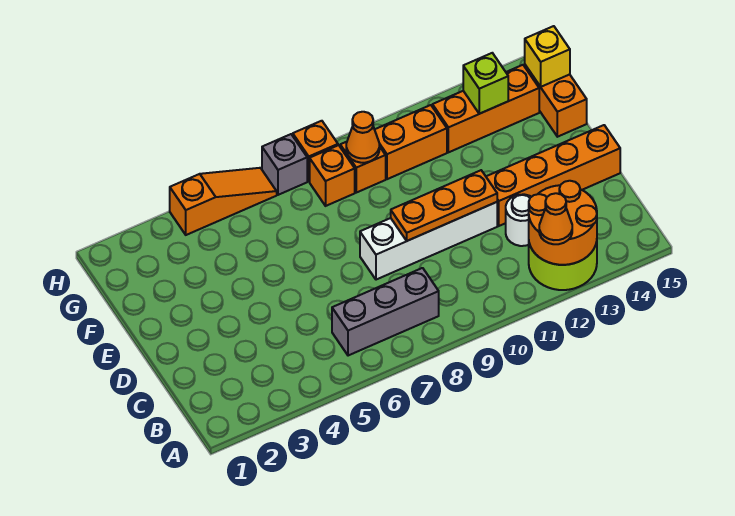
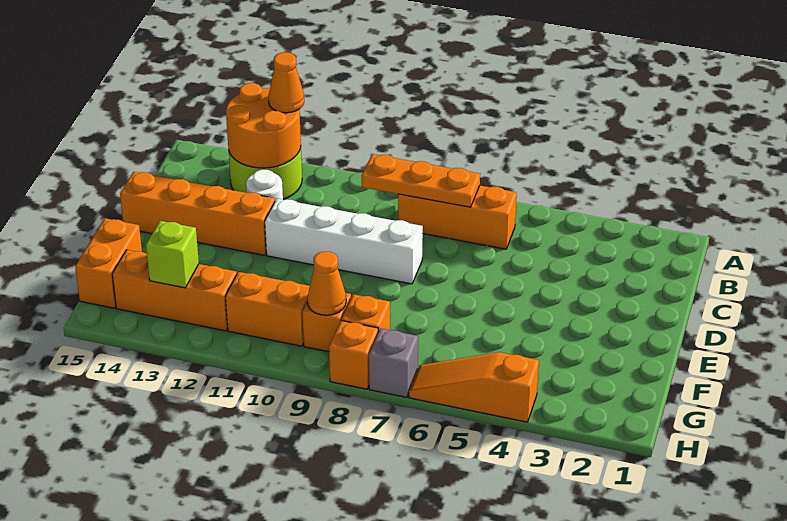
grey 1x3 brick [332,268,439,356] -> orange 1x3 brick [398,186,517,249]
orange 1x3 plate [391,170,497,241] -> orange 1x3 plate moved to [362,154,480,207]
yellow 1x1 brick [525,26,570,87] -> none

